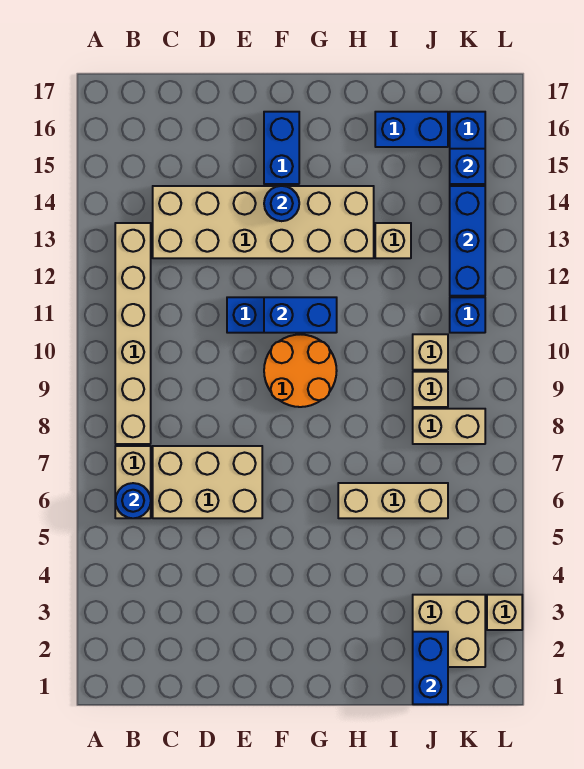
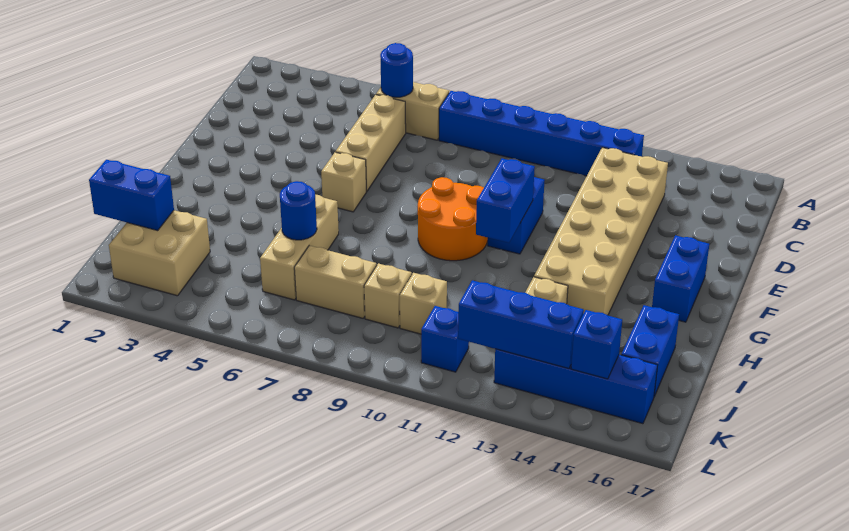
tan 1x6 brick [115,223,151,444] -> blue 1x6 brick [439,91,644,176]
tan 2x3 brick [153,446,262,518] -> tan 1x3 brick [335,95,406,191]
blue 1x1 round brick [264,186,299,221] -> blue 1x1 round brick moved to [280,181,317,240]
blue 1x2 brick [264,112,299,184] -> blue 1x2 brick turned to [652,235,709,322]
tan 1x2 brick [413,409,485,444] -> tan 1x2 brick turned to [294,245,377,318]
tan 1x1 brick [487,595,522,630] -> tan 1x1 brick moved to [321,152,366,212]

